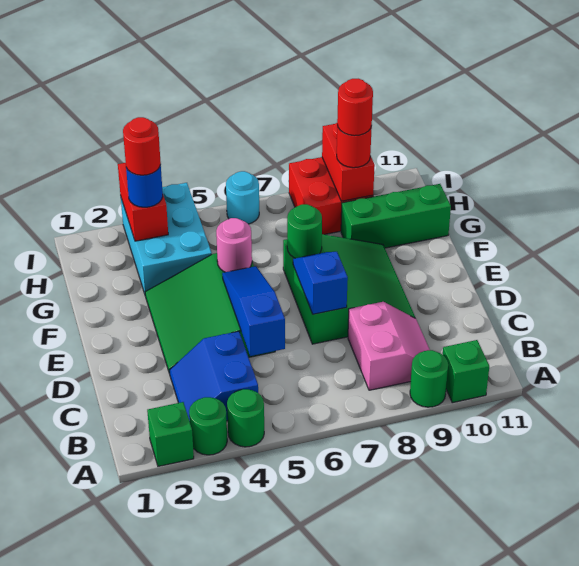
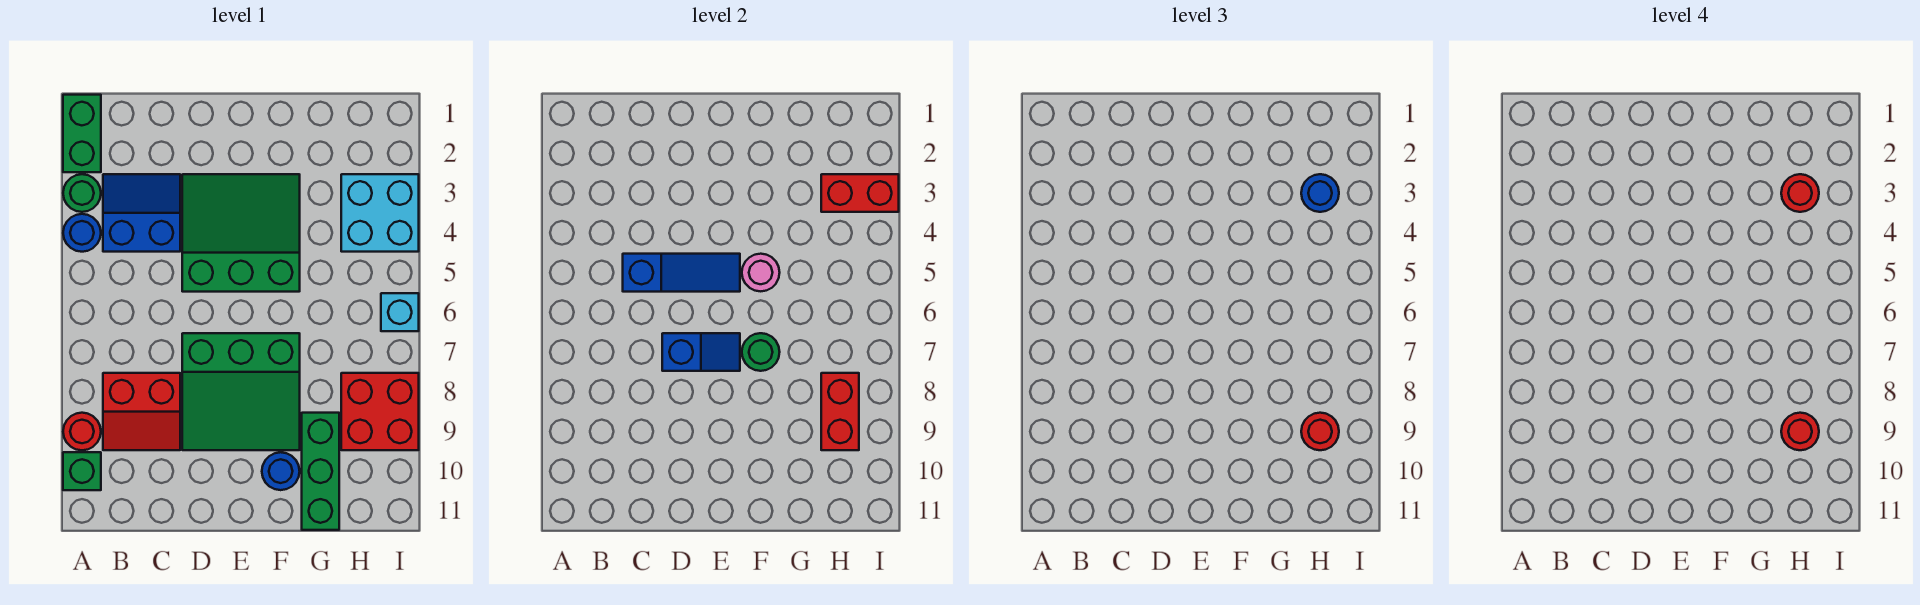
green 1x1 brick [147,402,194,466] -> green 1x2 brick [63,95,101,172]
green 1x1 round brick [227,389,264,447] -> blue 1x1 round brick [63,214,101,252]
green 1x1 round brick [410,350,448,407] -> red 1x1 round brick [63,413,101,450]
pink 2x2 slope [348,302,430,390] -> red 2x2 slope [103,373,180,450]
none -> blue 1x1 round brick [262,452,300,490]
cyan 2x3 brick [121,183,212,294] -> cyan 2x2 brick [341,174,419,252]
red 1x2 brick [322,123,375,201] -> red 1x2 brick turned to [821,373,859,450]
cyan 1x1 round brick [226,171,259,224] -> cyan 1x1 brick [381,293,419,331]

